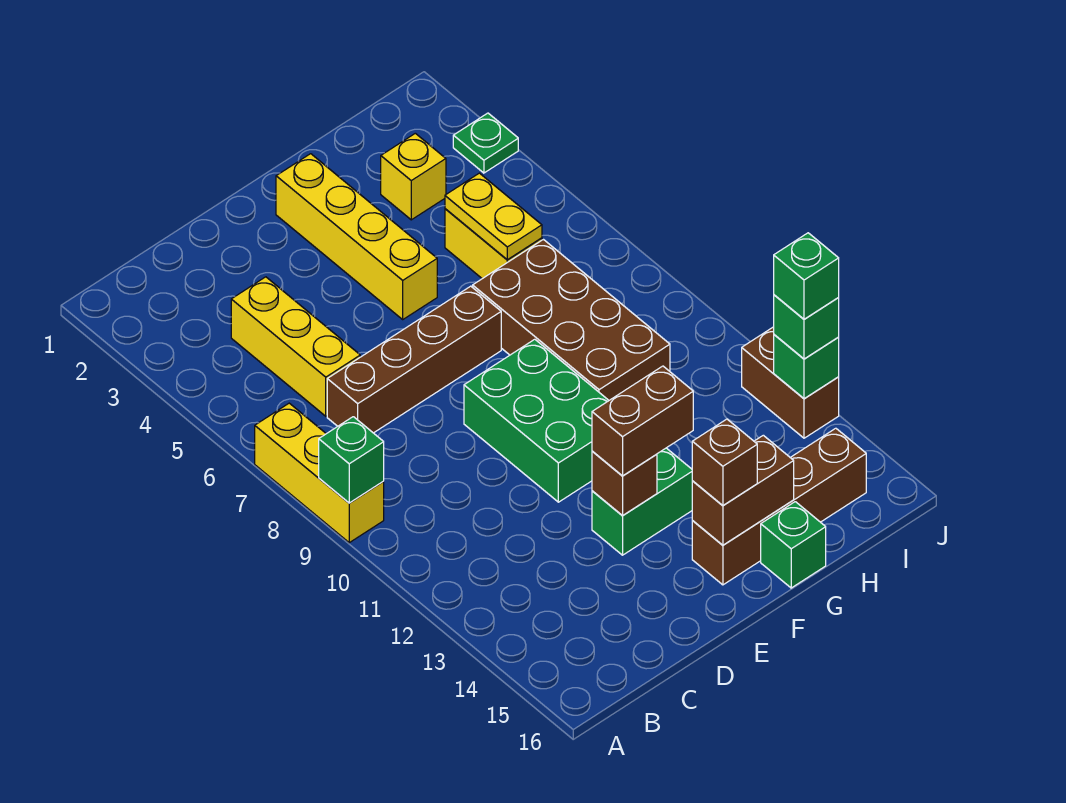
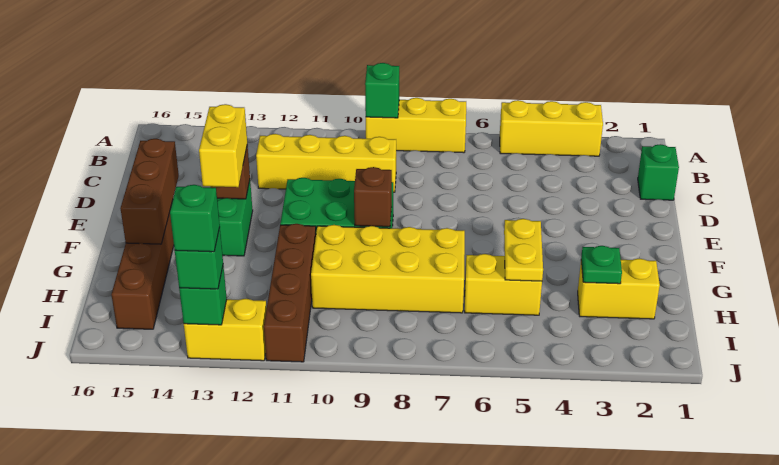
yellow 1x3 brick [231,277,360,416] -> yellow 1x3 brick moved to [500,100,603,156]
brown 1x4 brick [327,286,501,433] -> brown 1x4 brick moved to [264,224,316,362]
brown 1x2 brick [592,366,693,476] -> yellow 1x2 brick [199,104,247,187]
yellow 1x4 brick [276,154,437,319] -> yellow 1x4 brick moved to [256,134,396,192]
brown 1x2 brick [692,435,794,545] -> brown 1x3 brick [120,139,179,244]
brown 1x1 brick [692,419,757,505] -> brown 1x1 brick moved to [354,167,392,227]
brown 2x4 brick [473,240,670,400] -> yellow 2x4 brick [311,225,465,313]
green 1x1 brick [761,502,826,588] -> green 1x1 brick moved to [638,144,679,200]
yellow 1x1 brick [381,133,446,220] -> yellow 1x2 brick [578,258,660,319]
yellow 1x2 plate [445,173,542,260] -> yellow 1x2 plate turned to [504,219,543,281]
green 1x1 plate [453,113,518,173] -> green 1x1 plate moved to [581,246,622,284]
brown 1x2 brick [742,327,839,438] -> yellow 1x2 brick [184,299,267,361]

